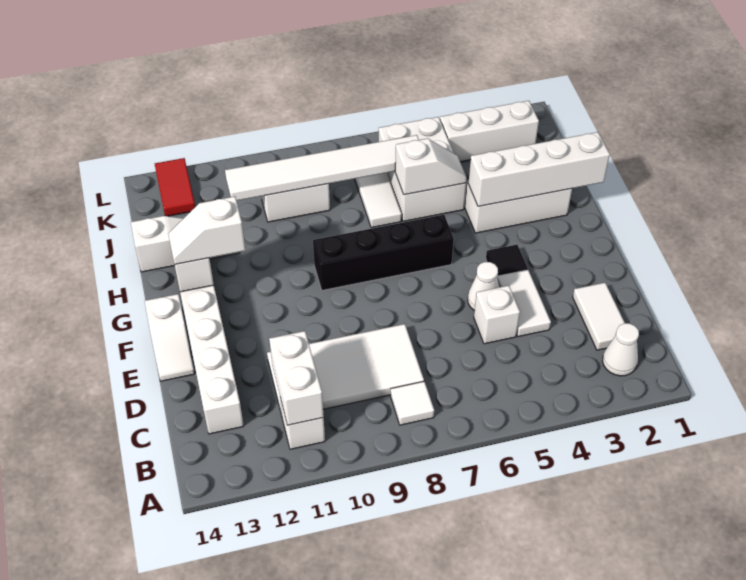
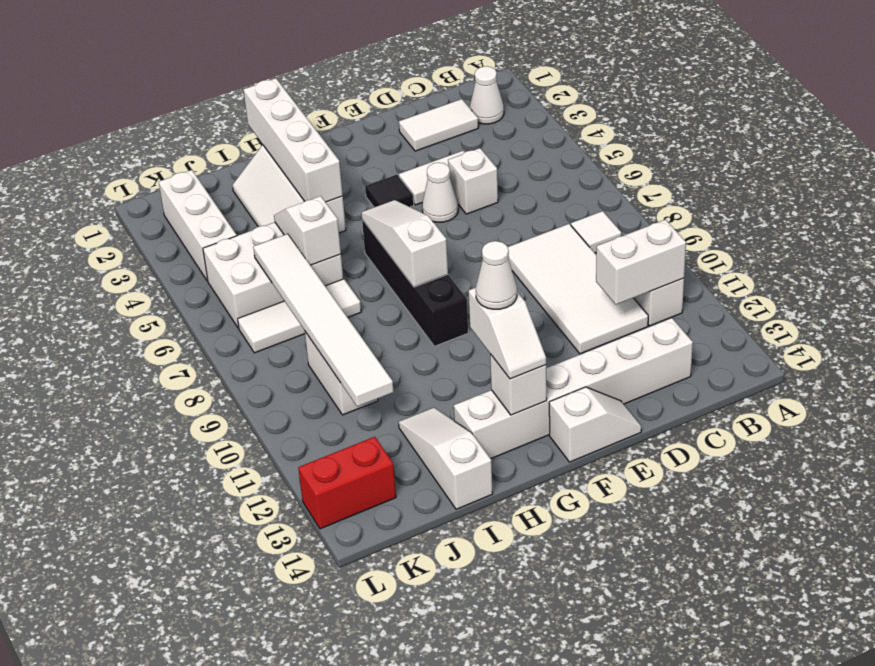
none -> white 1x3 slope [361,200,448,287]
none -> white 1x1 cone [476,241,517,309]
red 1x2 tile [155,158,195,216] -> red 1x2 brick [298,437,396,529]

